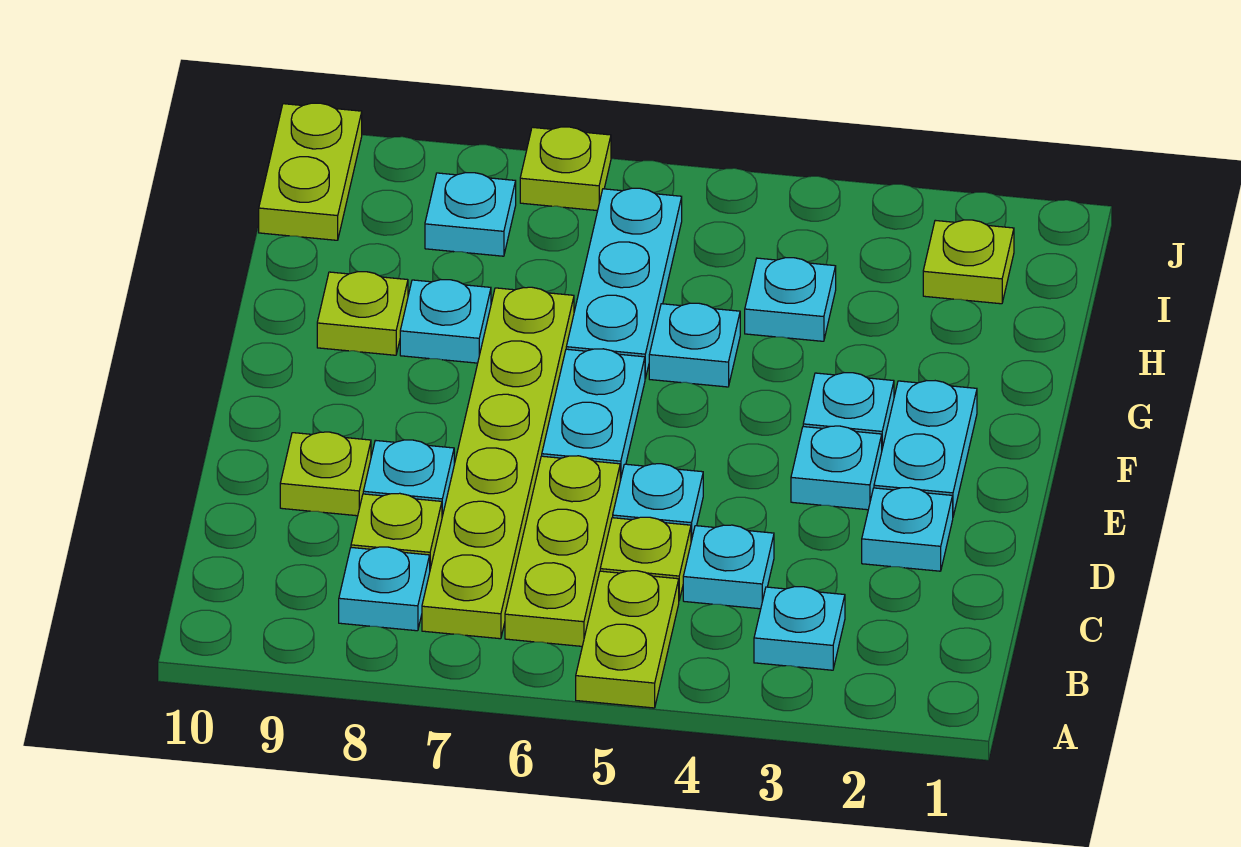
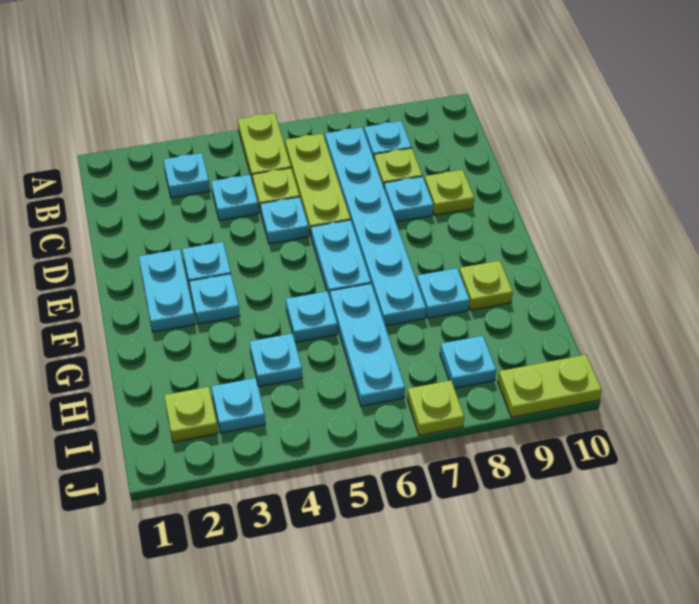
lime 1x6 plate [422,287,574,639] -> cyan 1x6 plate [325,127,426,326]
cyan 1x1 plate [862,487,953,571] -> cyan 1x1 plate moved to [211,378,265,433]
lime 1x2 plate [259,103,362,240] -> lime 1x2 plate turned to [498,355,602,418]

